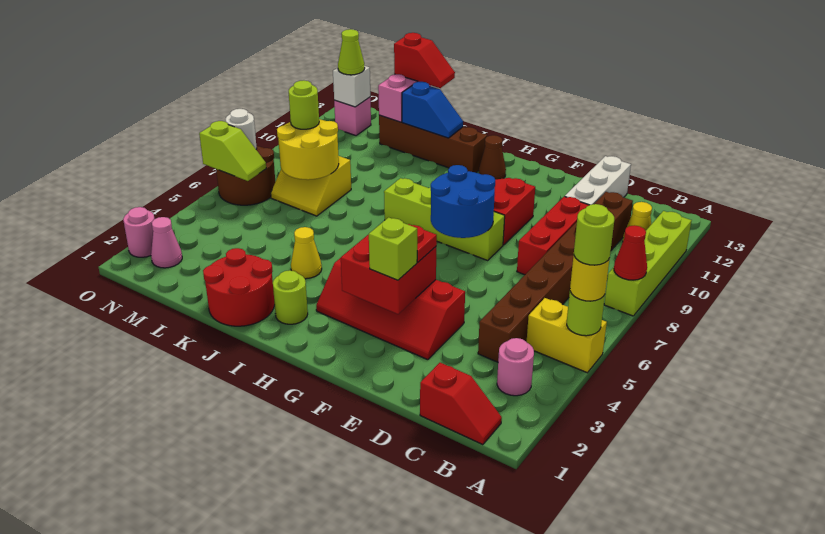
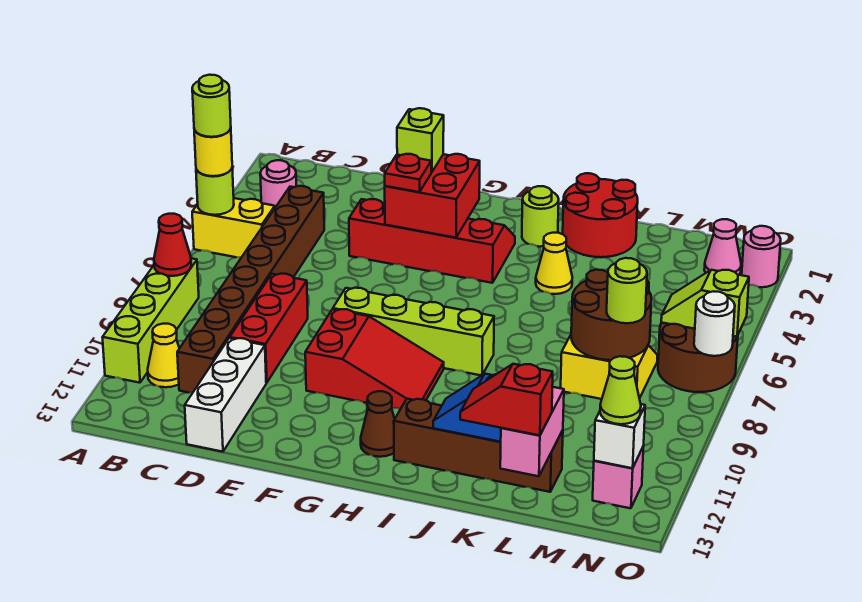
red 1x2 slope [420,363,502,445] -> none
blue 2x2 round brick [431,165,495,238] -> none
yellow 2x2 round brick [277,119,339,180] -> brown 2x2 round brick [571,270,652,360]

